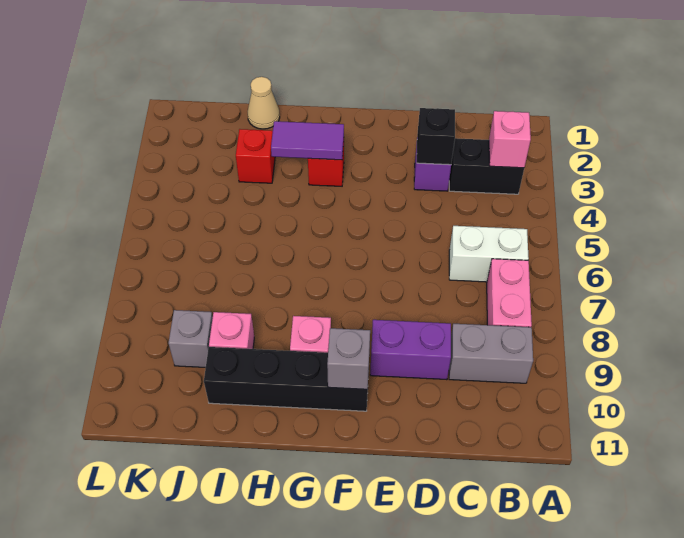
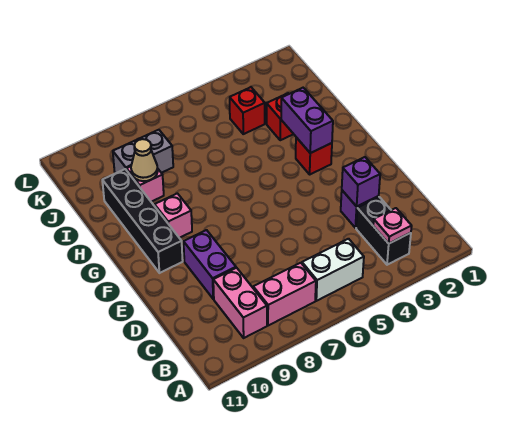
pink 1x1 brick [489,111,531,168] -> pink 1x1 plate [373,208,412,243]
white 1x2 brick [449,226,529,282] -> white 1x2 brick turned to [302,239,364,301]
grey 1x2 brick [449,324,533,383] -> pink 1x2 brick [213,268,267,338]
black 1x1 brick [417,108,455,165] -> purple 1x1 brick [342,157,380,207]
grey 1x1 brick [327,328,370,389] -> grey 1x1 brick moved to [137,130,173,173]
purple 1x2 tile [271,121,344,160] -> purple 1x2 brick [281,88,333,153]
tan 1x1 cone [248,77,280,129] -> tan 1x1 cone moved to [131,139,158,181]
none -> red 1x1 brick [230,87,265,134]

